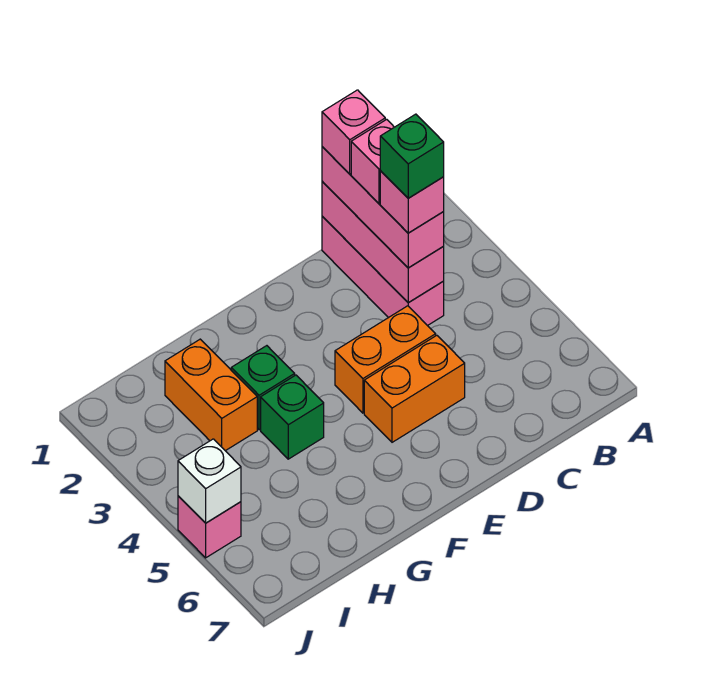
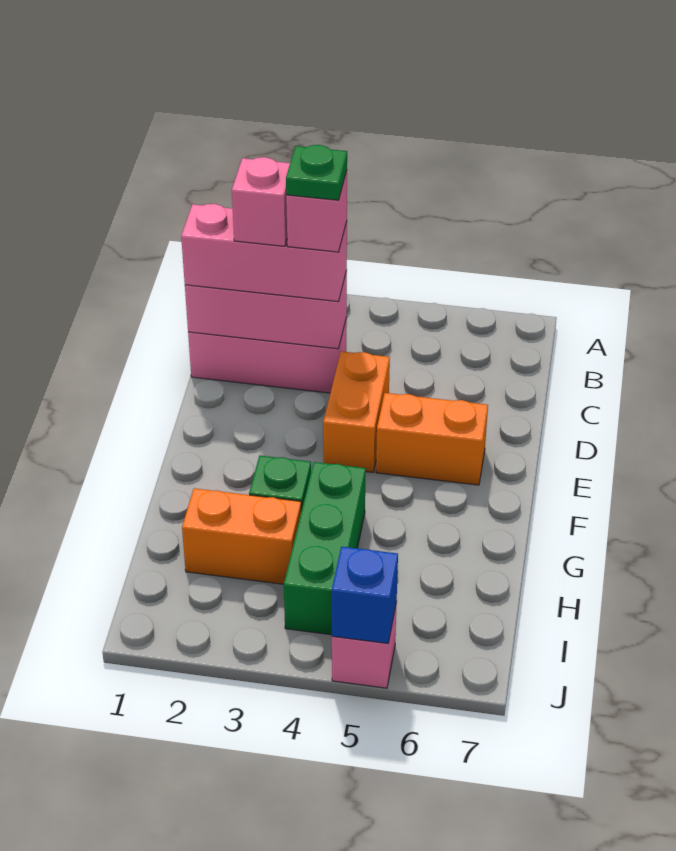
pink 1x1 brick [322,90,385,174] -> none
green 1x1 brick [380,114,444,198] -> green 1x1 plate [286,145,347,200]
orange 1x2 brick [364,335,465,442] -> orange 1x2 brick turned to [376,393,488,485]
green 1x1 brick [261,375,324,459] -> green 1x3 brick [284,462,366,635]
white 1x1 brick [178,439,241,523] -> blue 1x1 brick [332,547,398,643]

